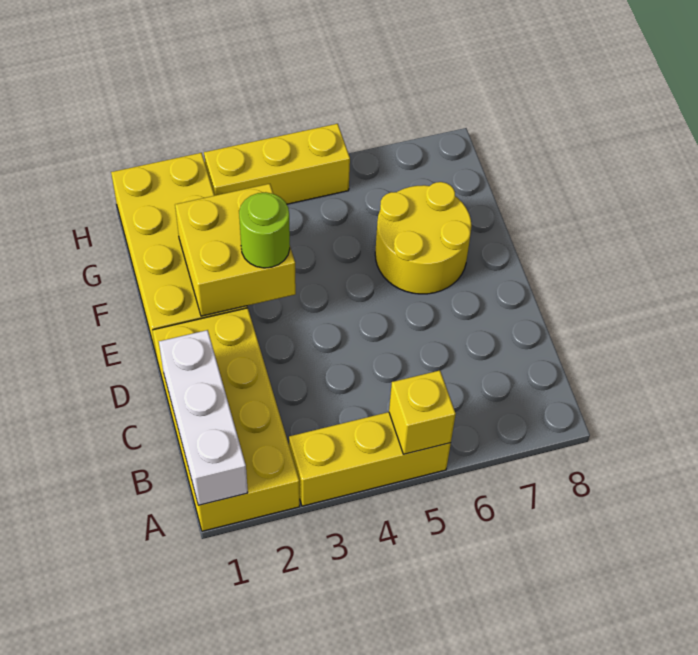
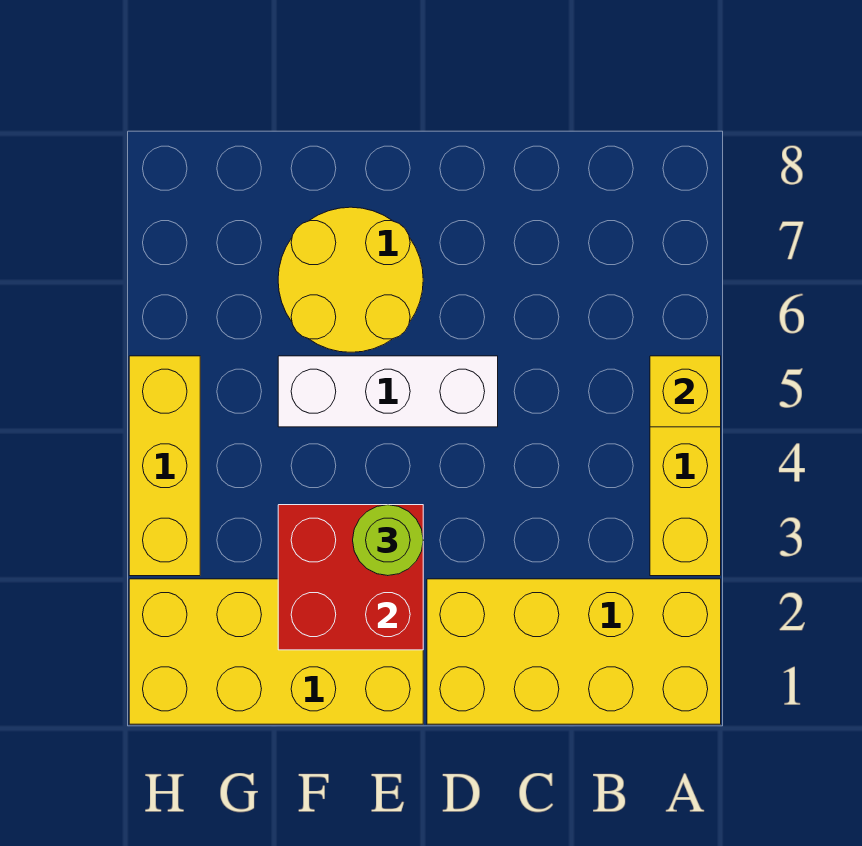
white 1x3 brick [159,330,248,505] -> white 1x3 brick moved to [278,356,498,427]
yellow 2x2 brick [175,184,296,316] -> red 2x2 brick [278,505,423,650]

